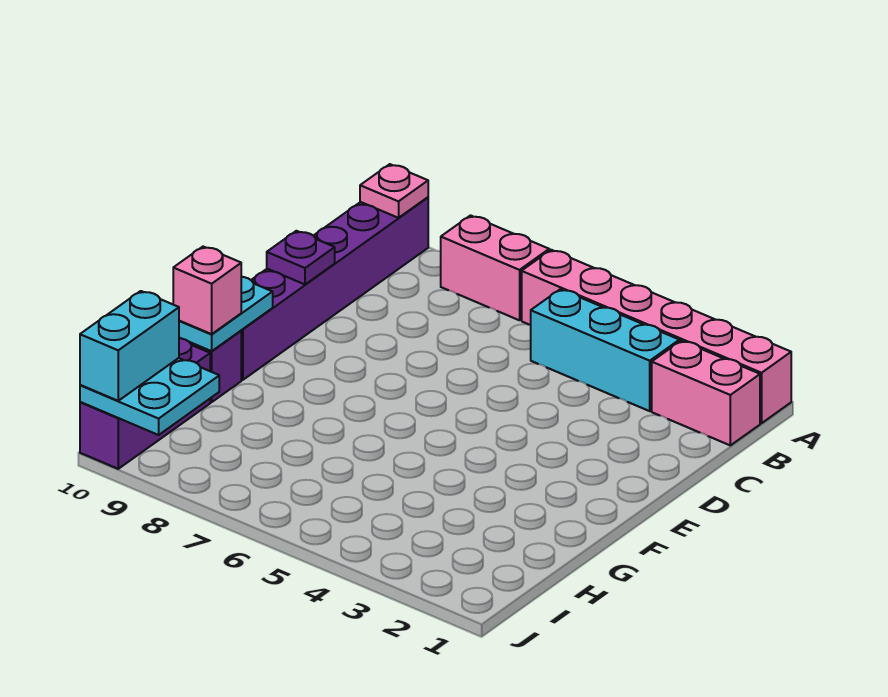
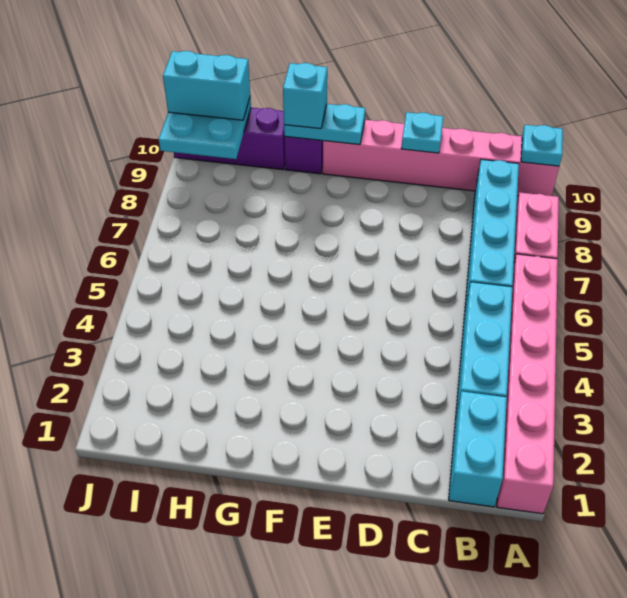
purple 1x6 brick [241,197,428,380] -> pink 1x6 brick [323,120,559,196]
pink 1x1 plate [360,164,428,218] -> cyan 1x1 plate [521,125,563,166]
pink 1x2 brick [652,341,760,445] -> cyan 1x2 brick [449,391,507,507]
none -> cyan 1x4 brick [465,159,519,308]
purple 1x1 plate [267,231,335,284] -> cyan 1x1 plate [401,112,443,153]
pink 1x1 brick [173,247,241,334] -> cyan 1x1 brick [283,63,327,129]

